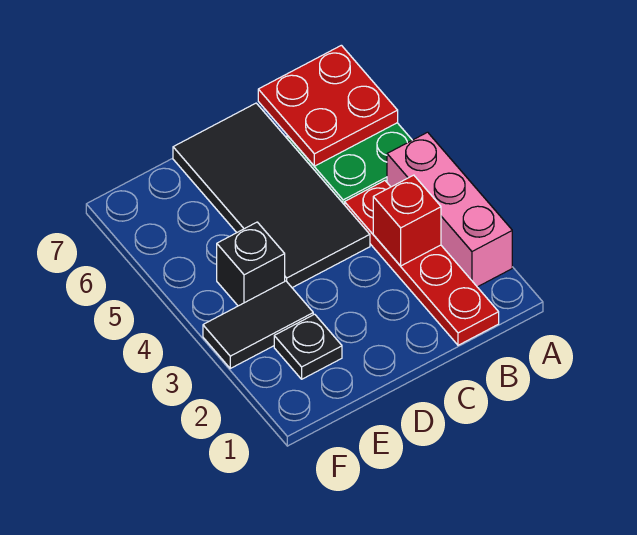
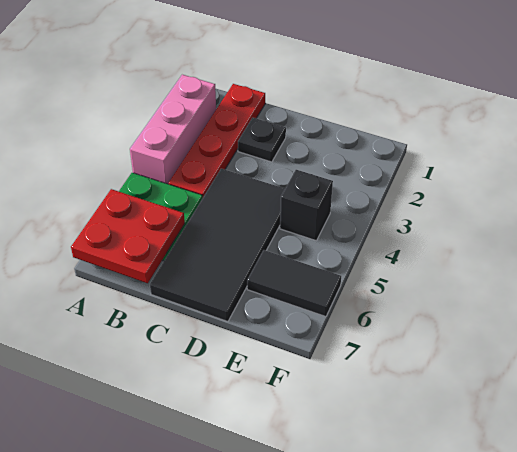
red 1x1 brick [373,175,441,266] -> none
black 1x1 plate [274,314,342,379] -> black 1x1 plate moved to [238,118,286,162]
black 1x2 tile [203,281,313,368] -> black 1x2 tile moved to [247,250,341,317]

